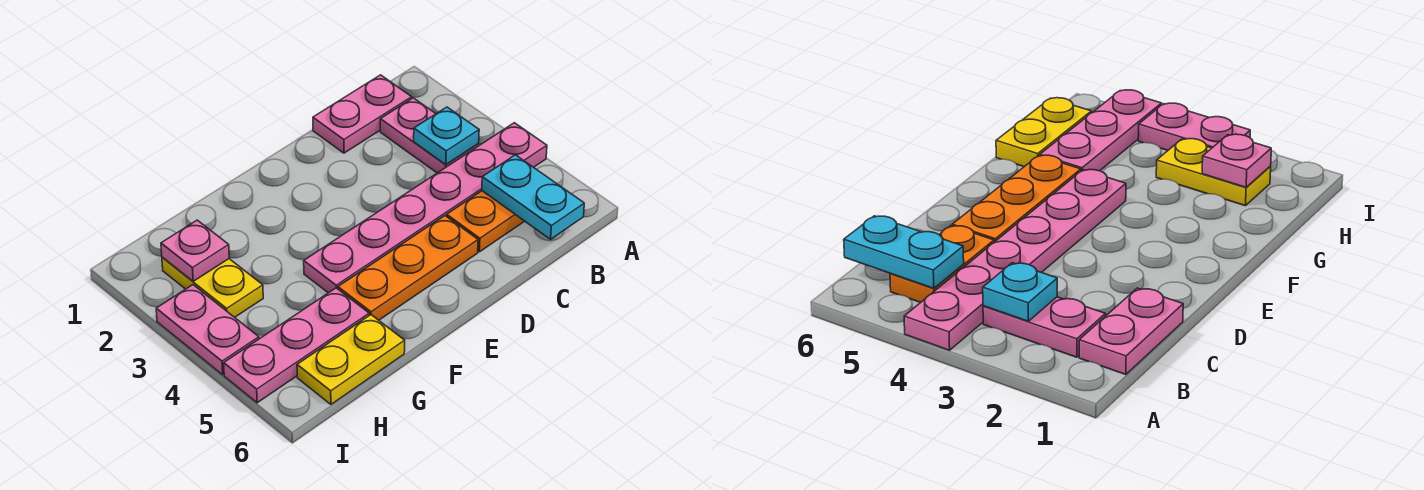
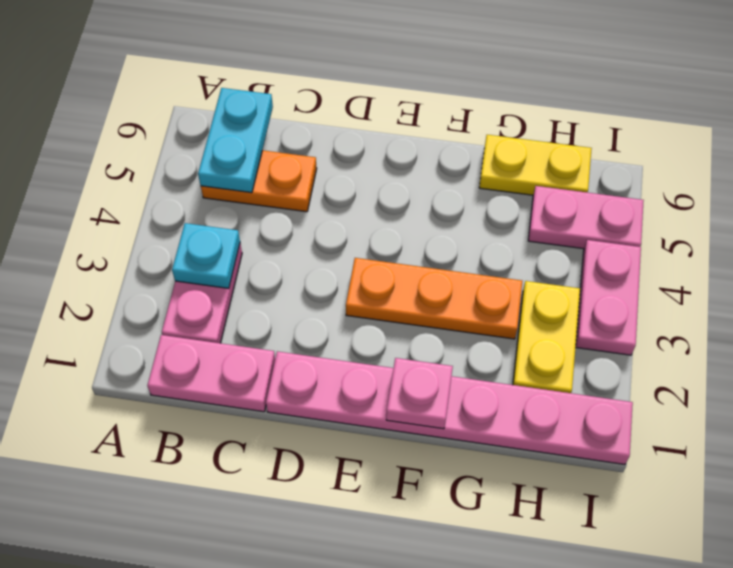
pink 1x6 plate [304,123,547,293] -> pink 1x6 plate moved to [266,351,633,465]
orange 1x3 plate [338,216,478,320] -> orange 1x3 plate moved to [346,258,522,339]
pink 1x3 plate [224,288,369,403] -> pink 1x2 plate [528,186,644,249]
pink 1x1 plate [161,220,229,281] -> pink 1x1 plate moved to [386,358,453,429]

